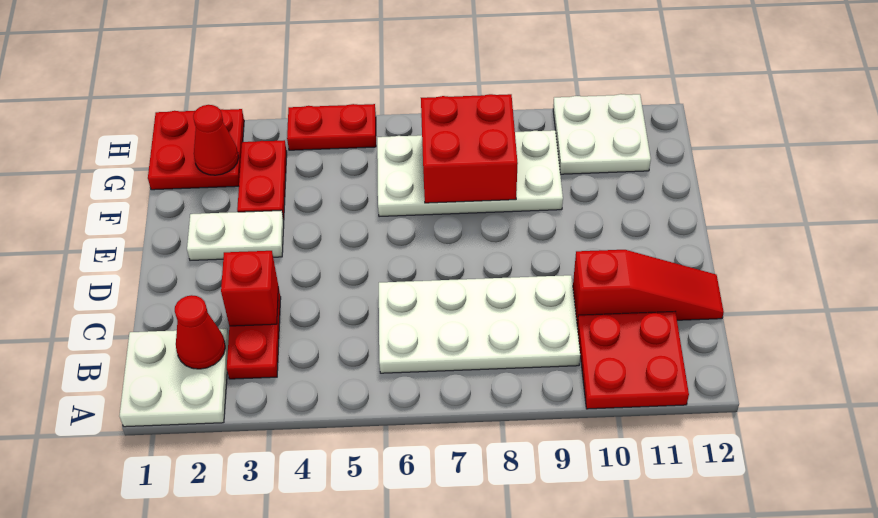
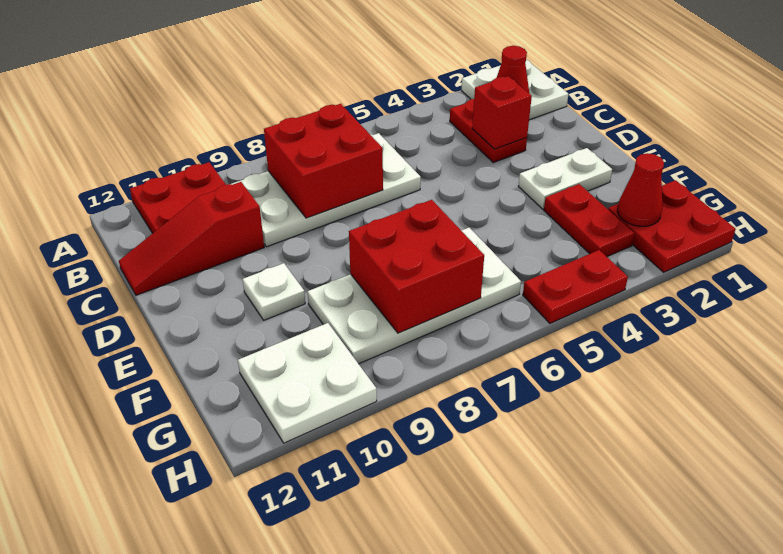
none -> red 2x2 brick [264,104,383,218]
none -> white 1x1 plate [243,263,305,320]

